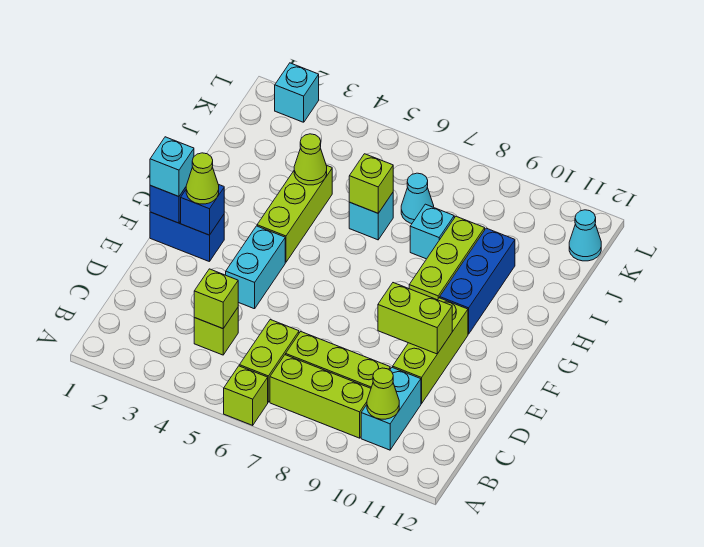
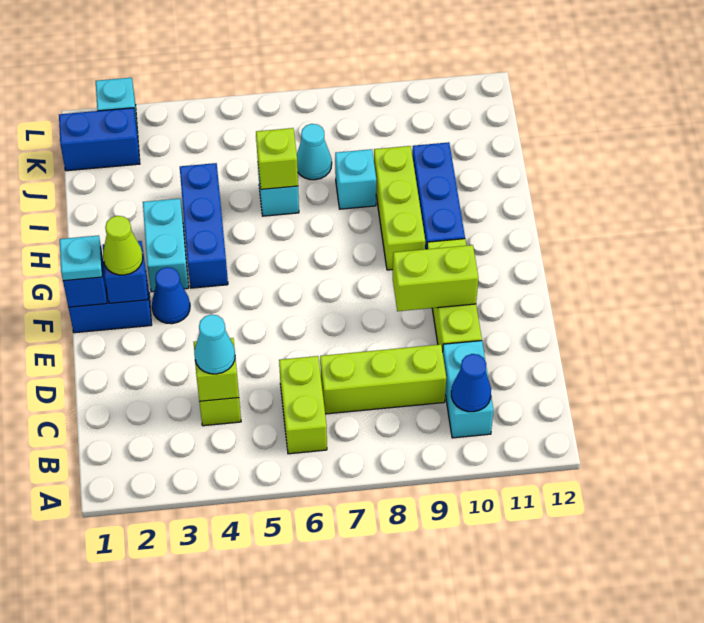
lime 1x1 brick [224,366,268,425] -> none
lime 1x3 brick [270,355,371,438] -> none
lime 1x1 cone [367,368,399,419] -> blue 1x1 cone [451,354,491,412]
cyan 1x2 brick [226,226,285,309] -> cyan 1x2 brick moved to [143,199,189,292]
cyan 1x1 brick [150,137,194,196] -> cyan 1x1 plate [60,235,102,281]
none -> blue 1x1 cone [152,267,190,324]
lime 1x3 brick [257,165,332,262] -> blue 1x3 brick [180,163,228,288]
lime 1x1 cone [294,134,327,185] -> none
none -> blue 1x2 brick [59,108,140,171]
cyan 1x1 cone [569,210,601,261] -> cyan 1x1 cone moved to [194,315,235,374]

